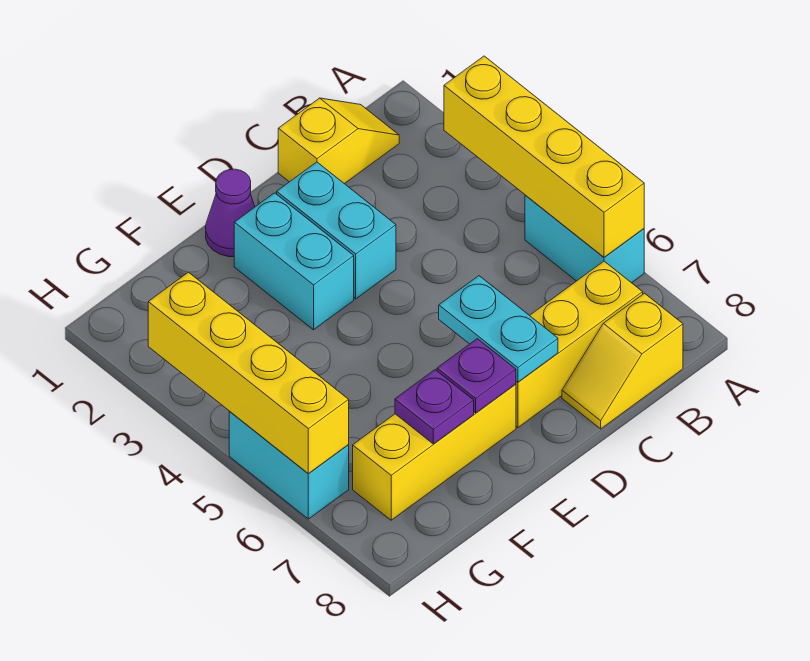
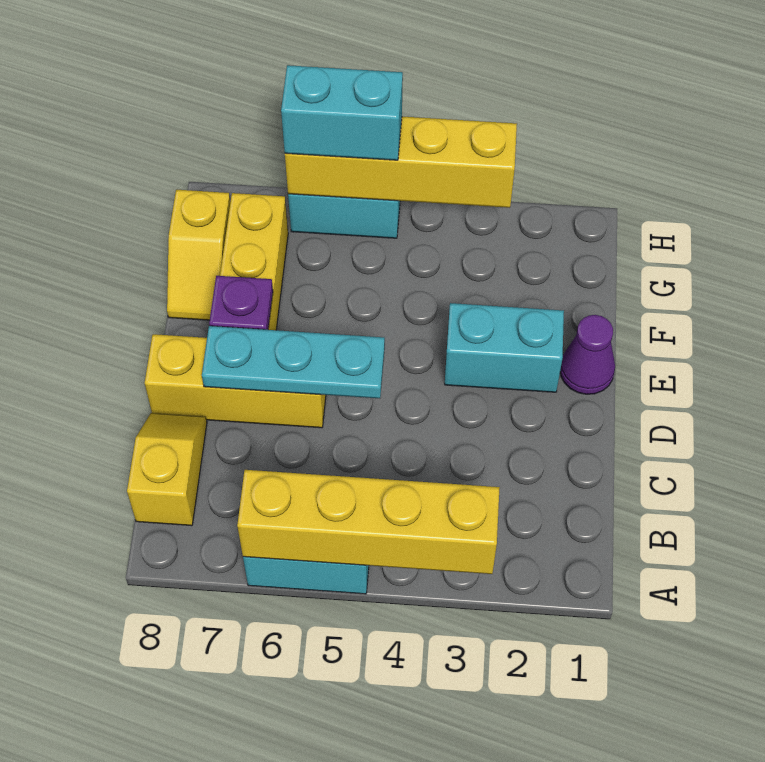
yellow 1x2 slope [278,98,399,184] -> yellow 1x2 slope moved to [167,190,230,320]
yellow 1x3 brick [516,261,643,428] -> yellow 1x3 brick turned to [145,334,326,428]
cyan 1x2 brick [277,162,396,299] -> cyan 1x2 brick moved to [281,65,403,160]
cyan 1x2 plate [439,276,558,382] -> cyan 1x3 plate [202,326,385,398]
purple 1x1 plate [395,370,474,444] -> none

